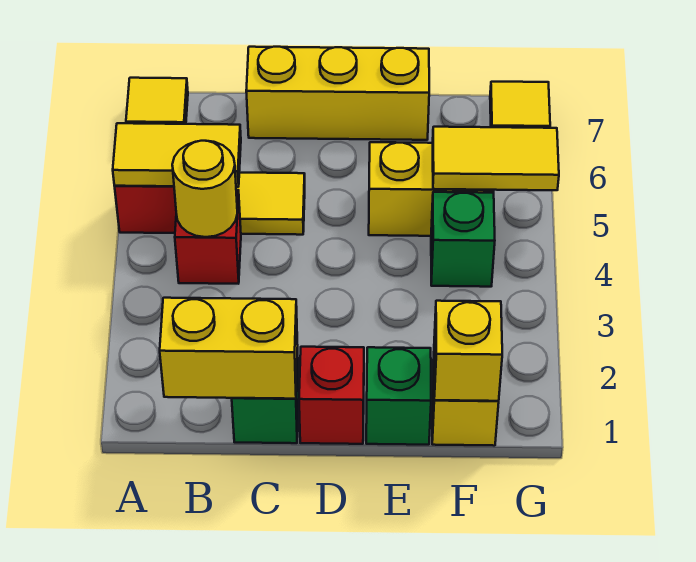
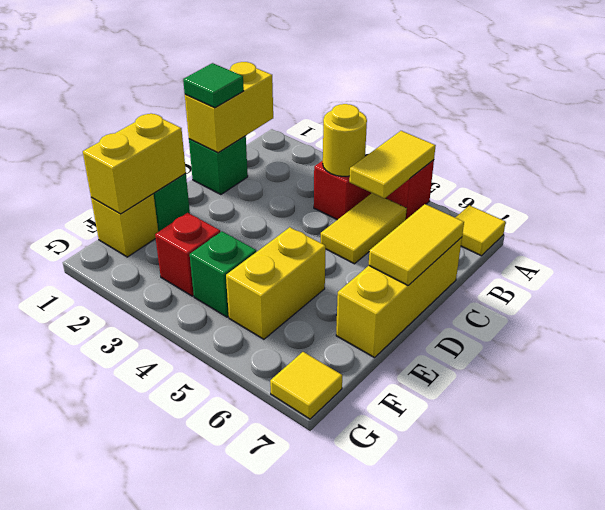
none -> green 1x1 tile [183,63,244,108]
red 1x1 brick [299,347,364,444] -> red 1x1 brick moved to [155,213,220,296]
yellow 1x1 brick [434,301,502,401] -> yellow 1x2 brick [83,113,186,214]
yellow 1x2 tile [433,127,559,190] -> yellow 1x2 tile moved to [369,204,464,285]

